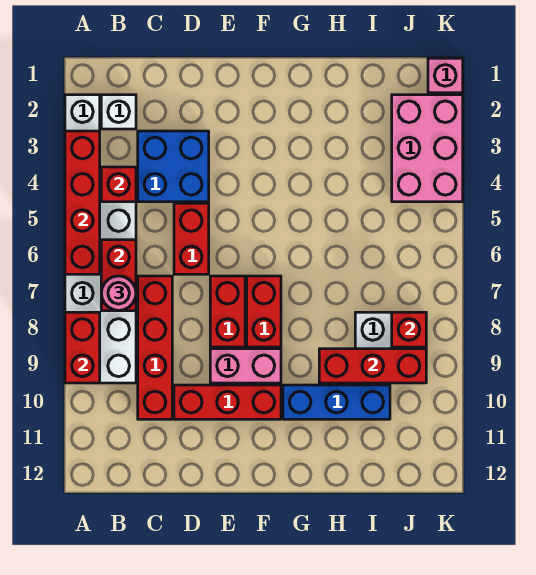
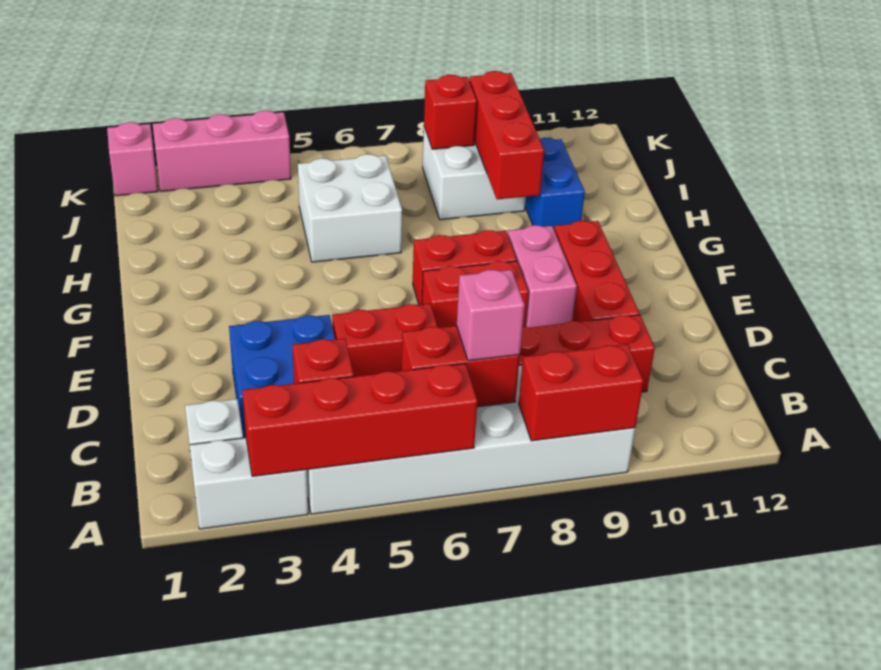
pink 1x1 round brick [101,276,136,311] -> pink 1x1 brick [457,270,525,361]
blue 1x3 brick [283,385,390,419] -> blue 1x2 brick [525,138,585,229]
none -> white 2x2 brick [298,154,402,262]
pink 2x3 brick [392,95,463,202] -> pink 1x3 brick [153,111,291,191]

